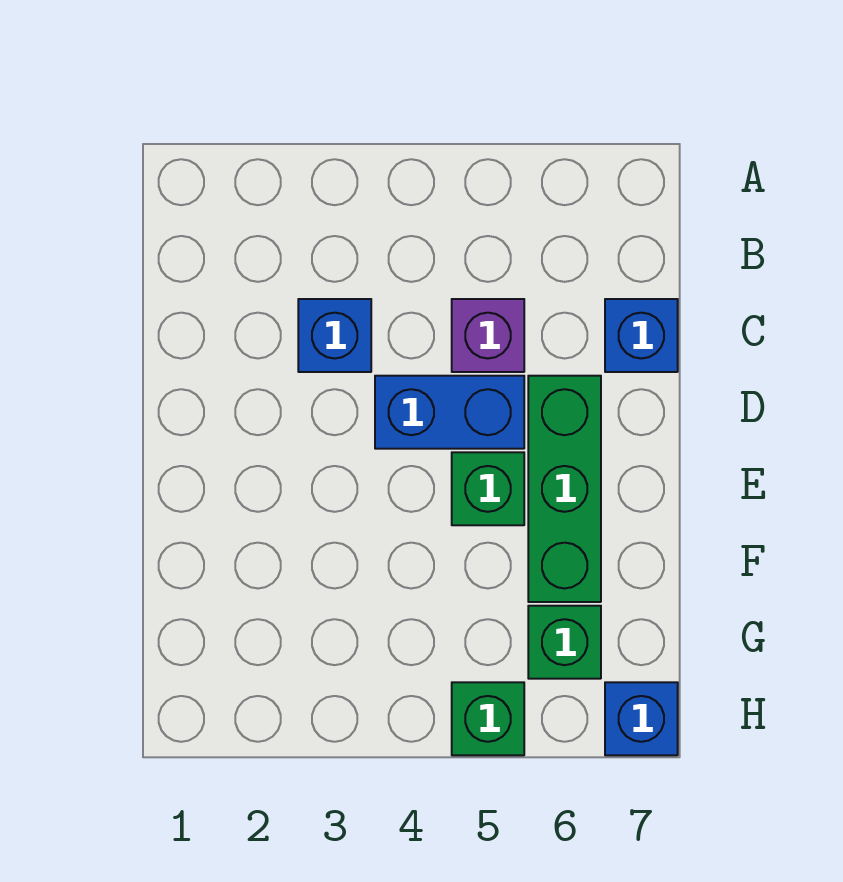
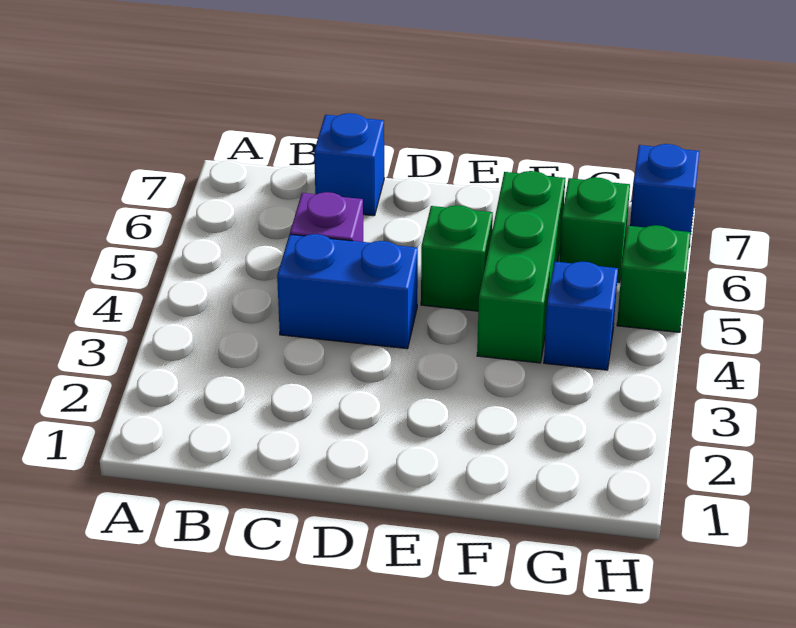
blue 1x1 brick [298,299,371,372] -> blue 1x1 brick moved to [544,262,618,370]
blue 1x2 brick [375,376,524,449] -> blue 1x2 brick turned to [277,234,418,349]
green 1x3 brick [528,376,601,602] -> green 1x3 brick turned to [477,171,565,363]

